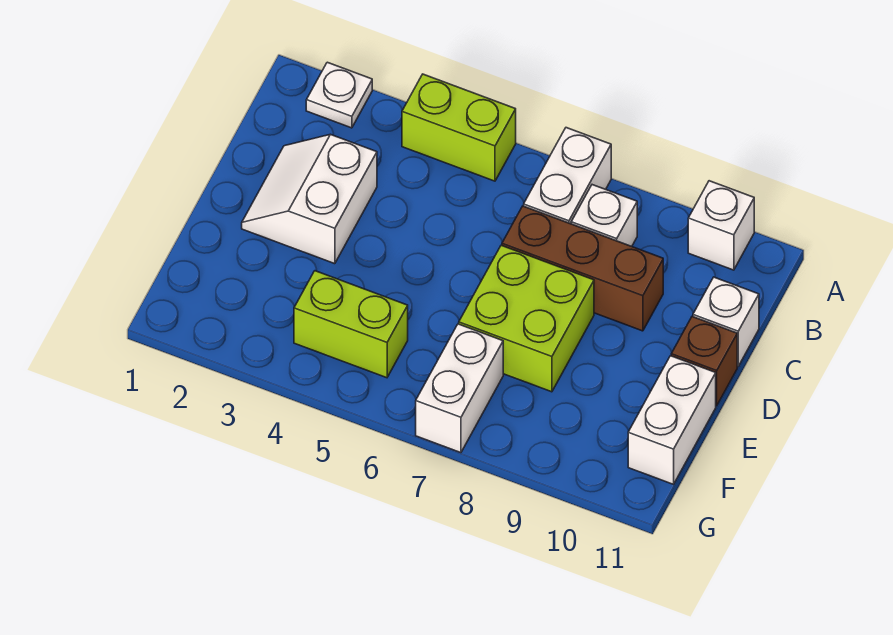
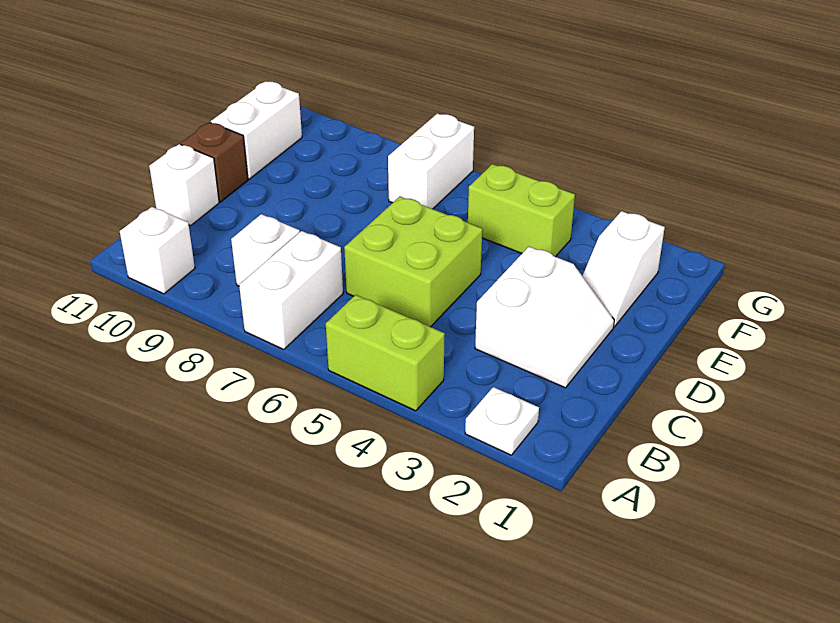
brown 1x3 brick [502,206,663,331] -> none
lime 2x2 brick [459,245,594,392] -> lime 2x2 brick moved to [344,197,482,327]
none -> white 1x2 slope [583,211,665,327]

